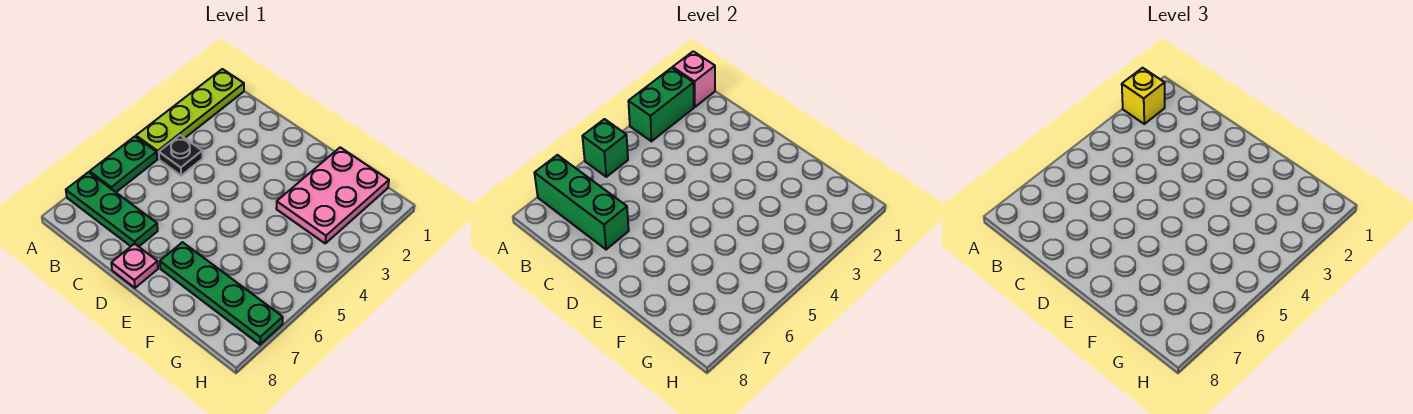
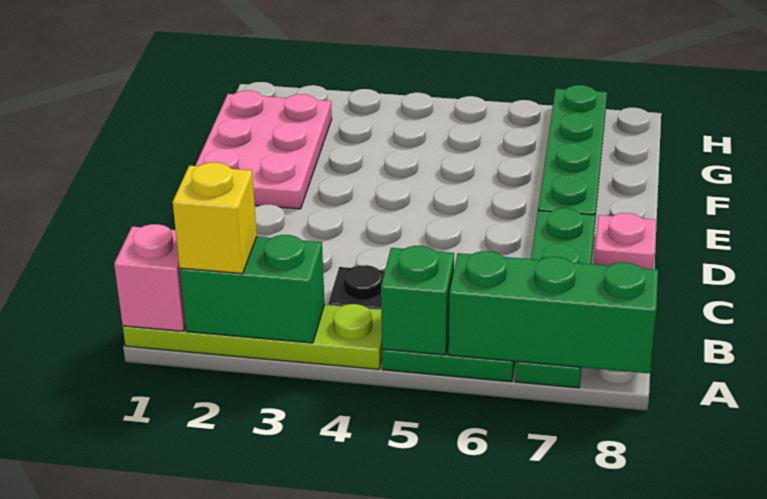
green 1x3 plate [66,172,158,247] -> green 1x4 plate [515,208,595,388]
green 1x3 brick [535,155,629,250] -> green 1x3 brick turned to [449,251,658,373]
pink 2x3 plate [276,147,389,243] -> pink 2x3 plate turned to [195,90,332,209]

